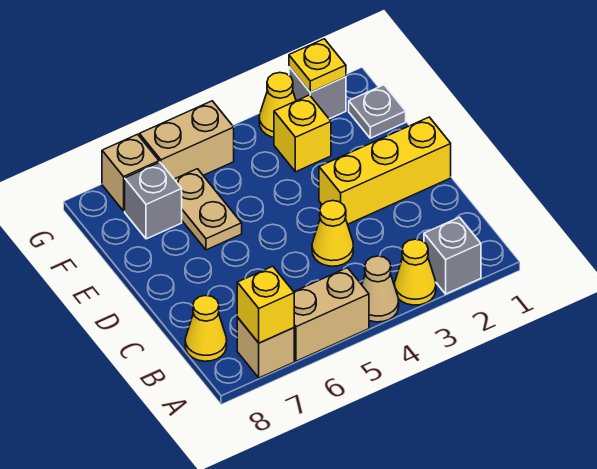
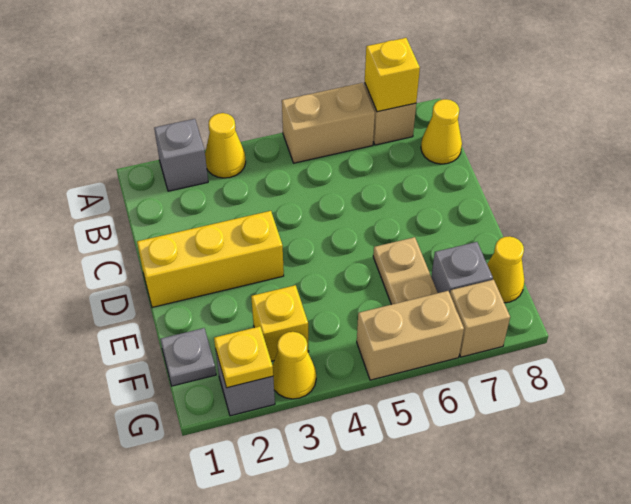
tan 1x1 cone [362,256,399,322] -> none
yellow 1x1 cone [312,201,353,266] -> yellow 1x1 cone moved to [487,236,524,303]

